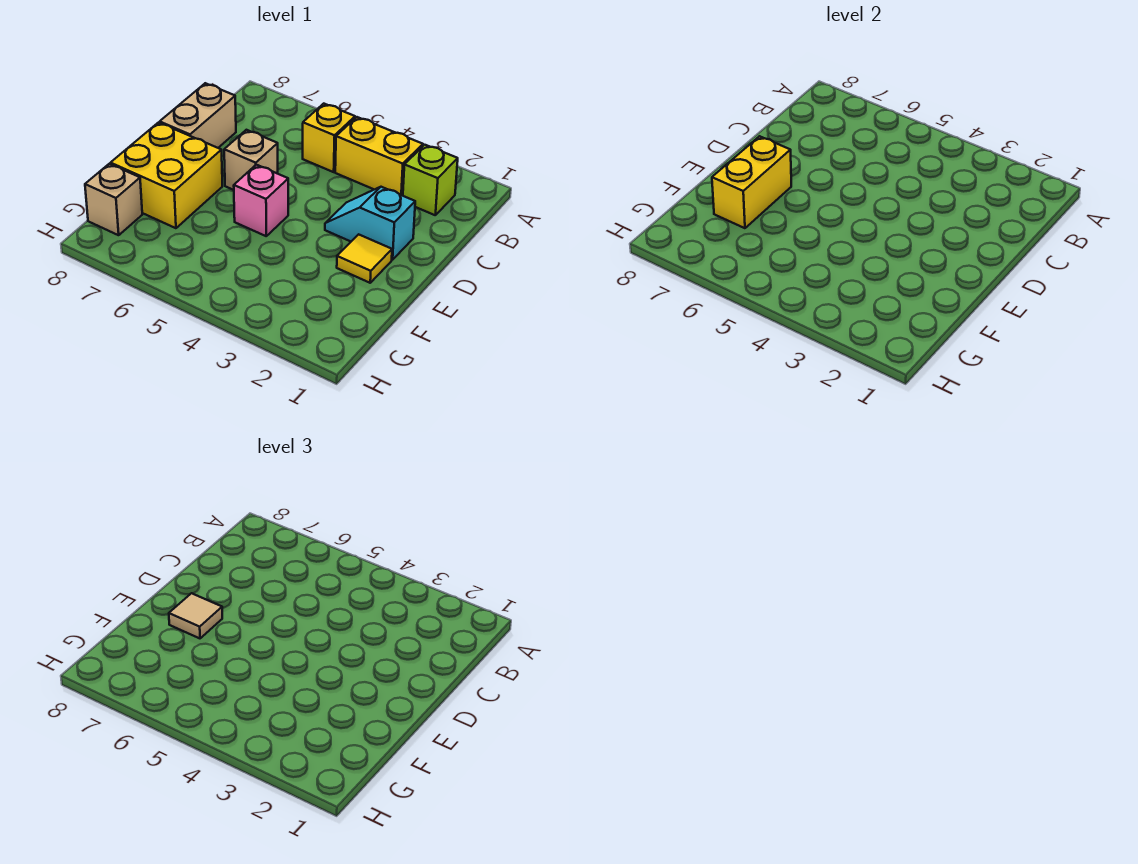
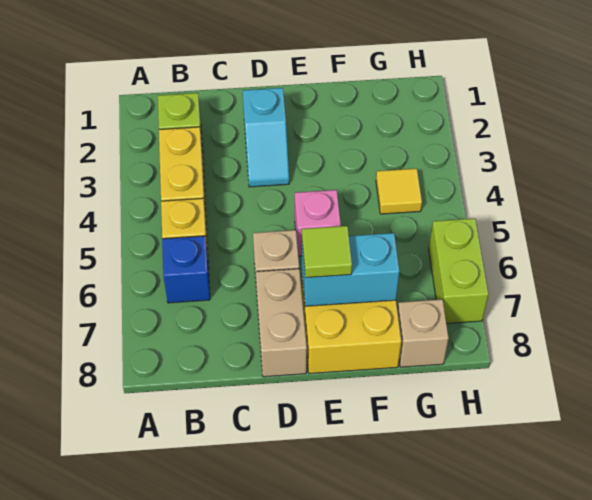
none -> blue 1x1 brick [162,236,210,303]
tan 1x2 brick [160,83,236,148] -> tan 1x2 brick turned to [256,269,307,377]
yellow 1x1 tile [337,234,392,283] -> yellow 1x1 tile moved to [376,169,422,214]
yellow 1x2 brick [712,136,791,228] -> cyan 1x2 brick [302,233,400,306]
tan 1x1 tile [169,593,222,638] -> lime 1x1 tile [302,226,352,278]
none -> lime 1x2 brick [429,218,488,324]

